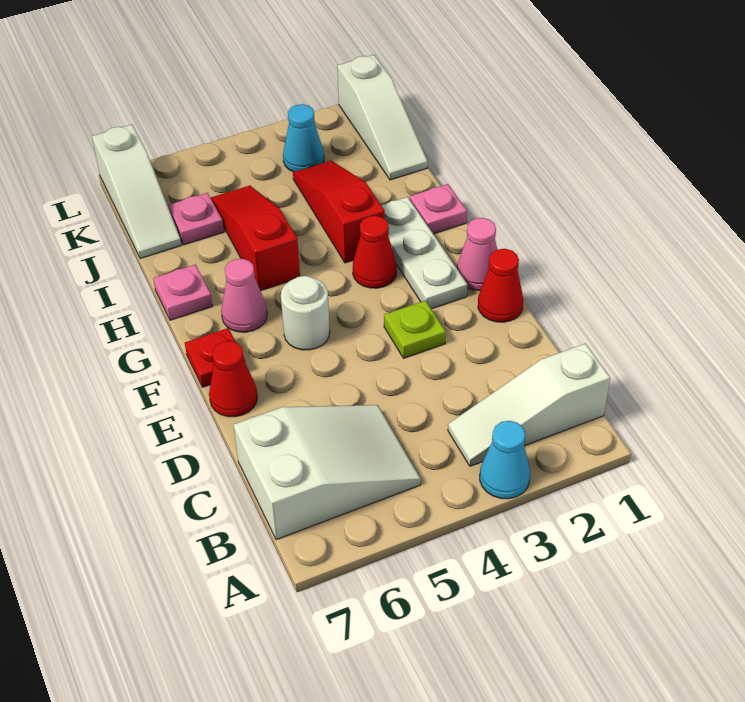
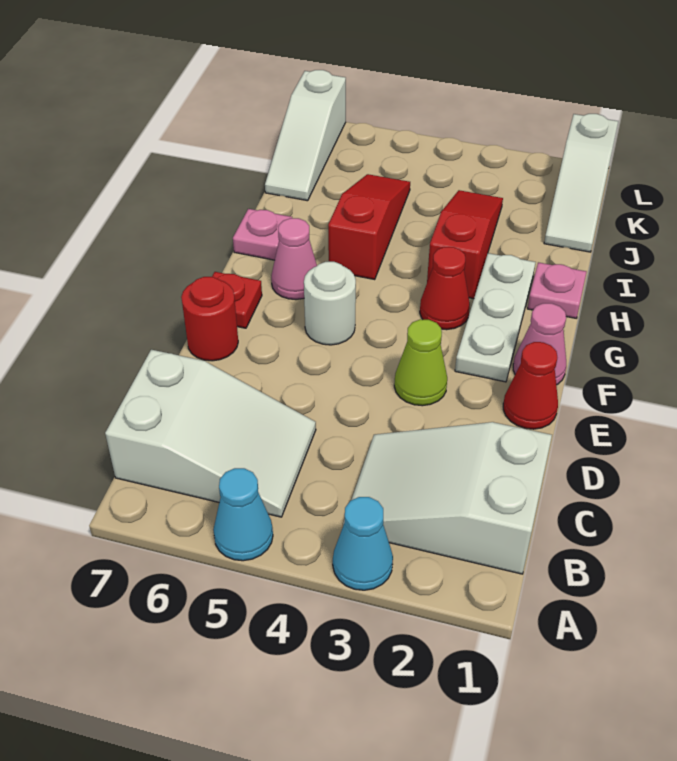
white 1x3 slope [448,343,610,466] -> white 2x3 slope [343,422,552,574]
lime 1x1 plate [384,300,446,358] -> lime 1x1 cone [394,319,447,406]
red 1x1 cone [209,341,257,417] -> red 1x1 round brick [181,277,238,361]
pink 1x1 plate [167,193,224,245] -> none
cyan 1x1 cone [283,104,324,172] -> cyan 1x1 cone moved to [213,468,273,561]

